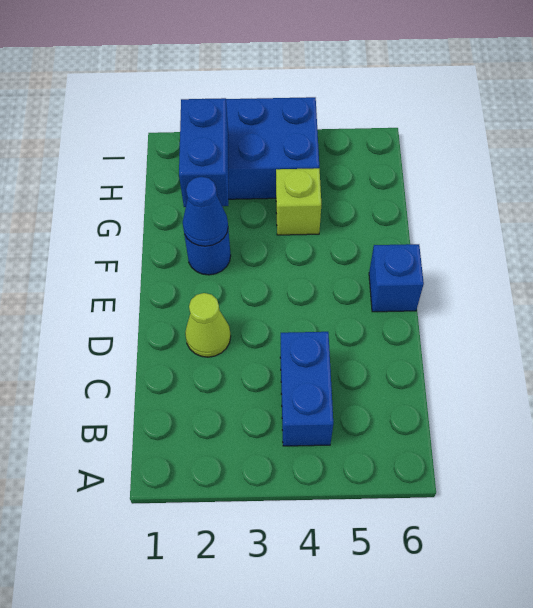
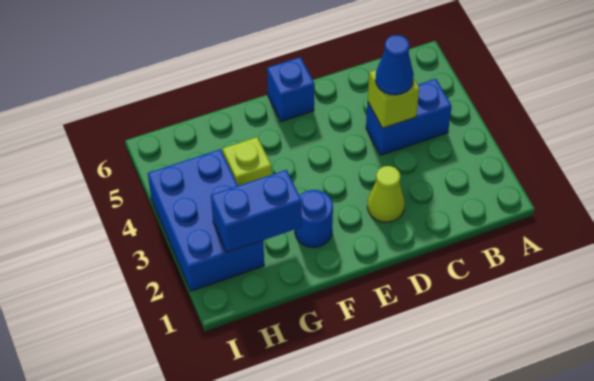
none -> lime 1x1 brick [368,70,419,128]
blue 1x1 cone [183,177,228,246] -> blue 1x1 cone moved to [375,35,414,95]

